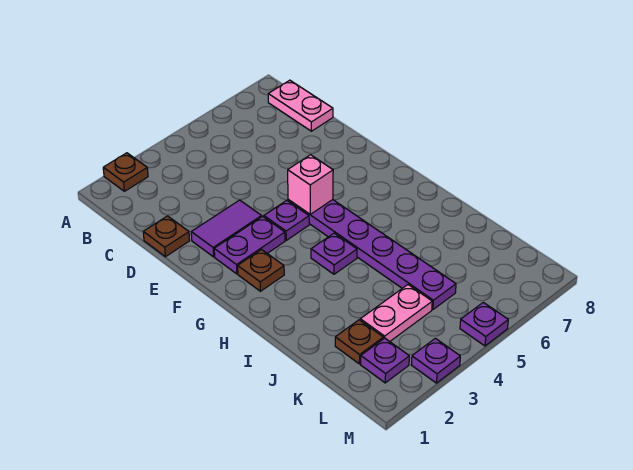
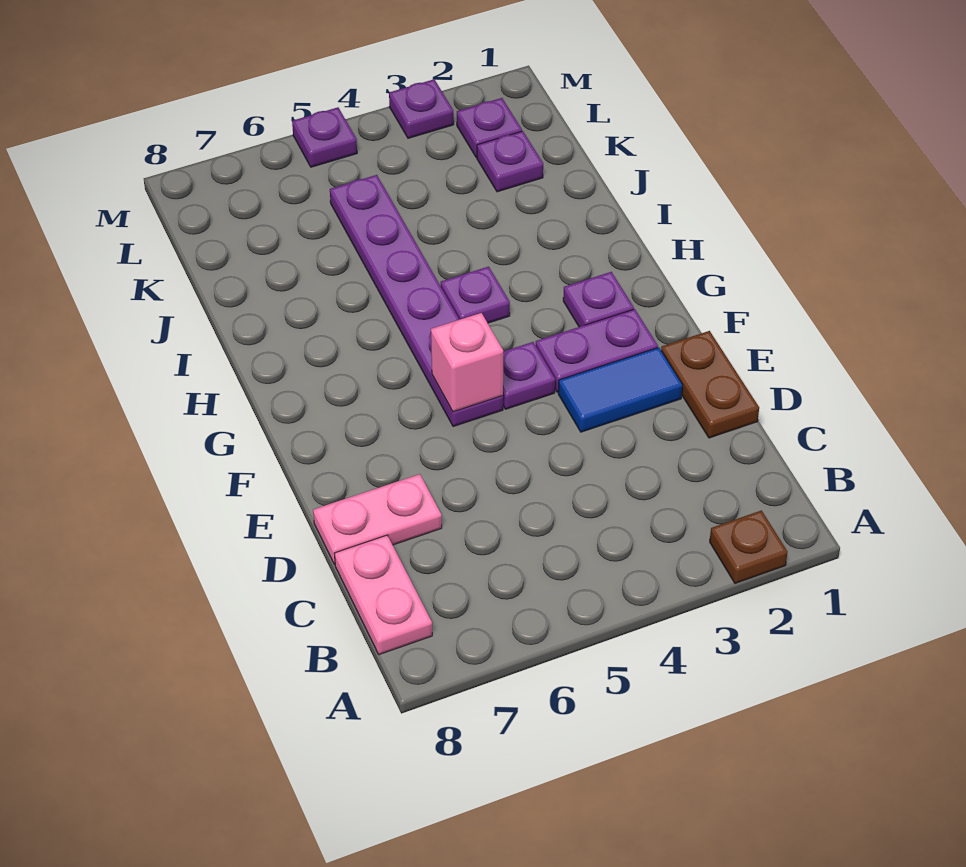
brown 1x1 plate [143,216,190,257] -> brown 1x2 plate [661,331,759,438]
purple 1x2 tile [191,200,262,257] -> blue 1x2 tile [558,347,682,432]
brown 1x1 plate [238,250,284,291] -> purple 1x1 plate [563,272,634,327]
brown 1x1 plate [335,320,383,364] -> purple 1x1 plate [477,131,543,192]
pink 1x2 plate [360,285,432,341] -> pink 1x2 plate moved to [313,474,442,565]

